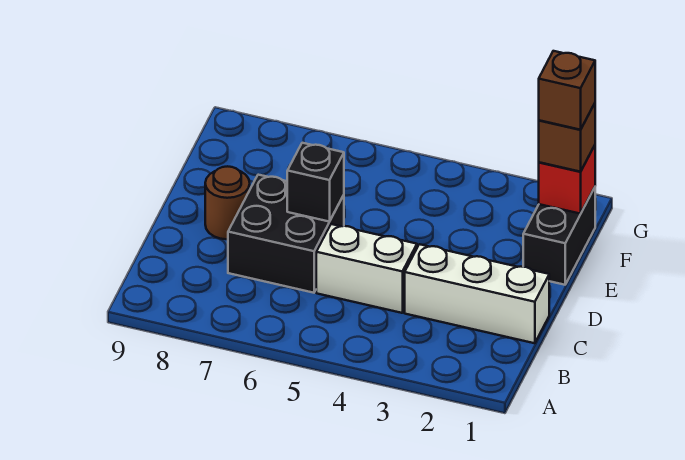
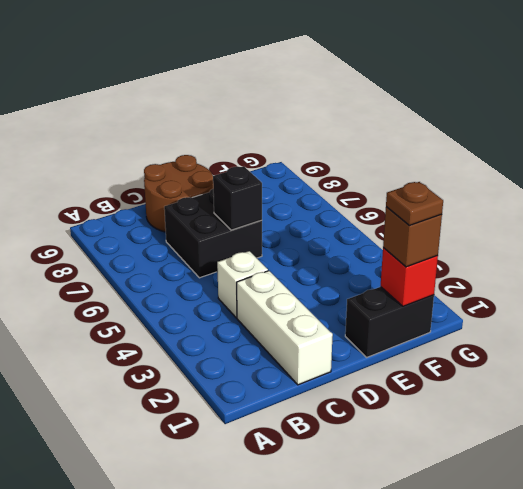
white 1x2 brick [316,224,417,313] -> white 1x1 brick [217,251,268,318]
brown 1x1 round brick [205,166,250,239] -> brown 2x2 round brick [144,155,213,232]
brown 1x1 brick [539,51,595,130] -> brown 1x1 plate [386,182,443,225]

